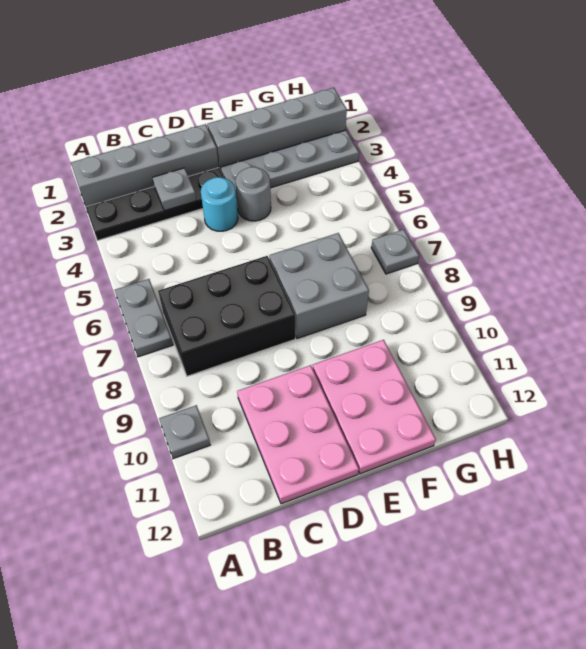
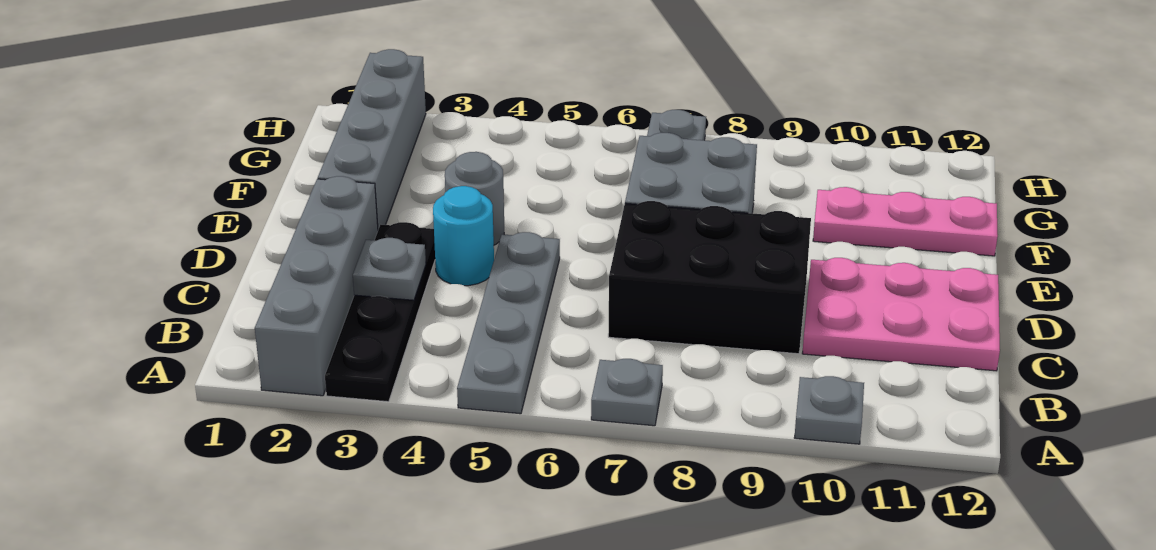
grey 1x2 plate [115,279,173,357] -> grey 1x1 plate [591,359,663,426]
black 2x3 brick [158,256,295,376] -> black 2x3 brick turned to [608,201,811,354]
grey 1x4 plate [221,130,359,198] -> grey 1x4 plate moved to [457,232,560,414]
pink 2x3 plate [313,340,436,474] -> pink 1x3 plate [813,187,998,256]

